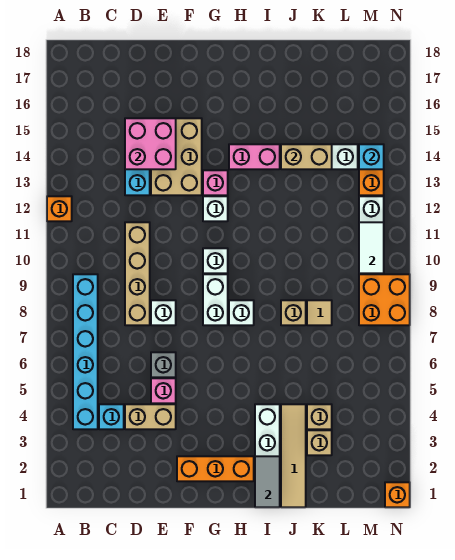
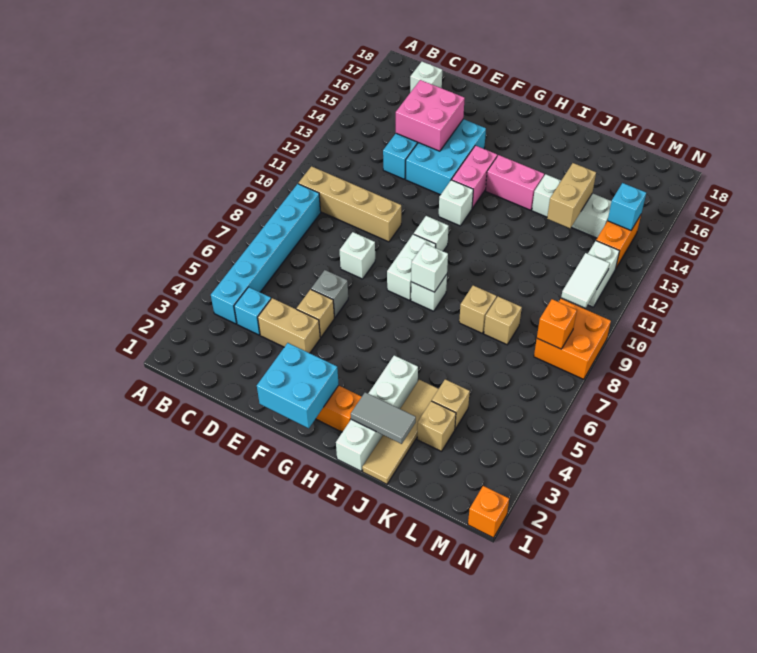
orange 1x1 brick [47,196,72,221] -> orange 1x1 brick moved to [537,299,577,349]
none -> white 1x1 brick [410,62,442,92]
tan 1x4 brick [125,222,150,325] -> tan 1x4 brick turned to [298,166,401,242]
pink 1x1 brick [151,378,176,403] -> tan 1x1 brick [297,289,334,337]
tan 2x3 brick [151,118,202,195] -> cyan 2x3 brick [406,119,486,195]
none -> cyan 2x2 brick [257,343,339,428]
pink 1x1 brick [203,170,228,195] -> pink 1x2 brick [452,146,497,208]
none -> white 1x1 brick [411,243,448,292]
grey 1x2 tile [255,456,280,507] -> grey 1x2 tile turned to [351,392,416,444]
tan 1x2 brick [281,144,332,169] -> tan 1x2 brick turned to [547,163,596,228]
tan 1x1 tile [307,300,332,325] -> tan 1x1 brick [484,297,522,345]

